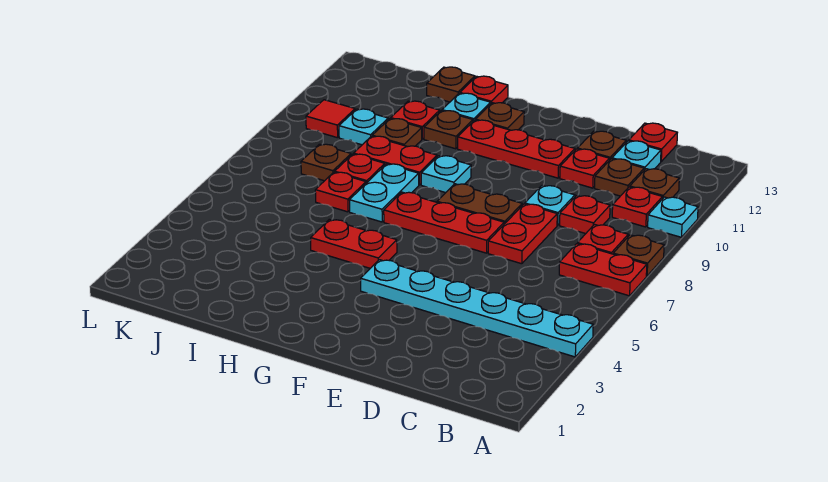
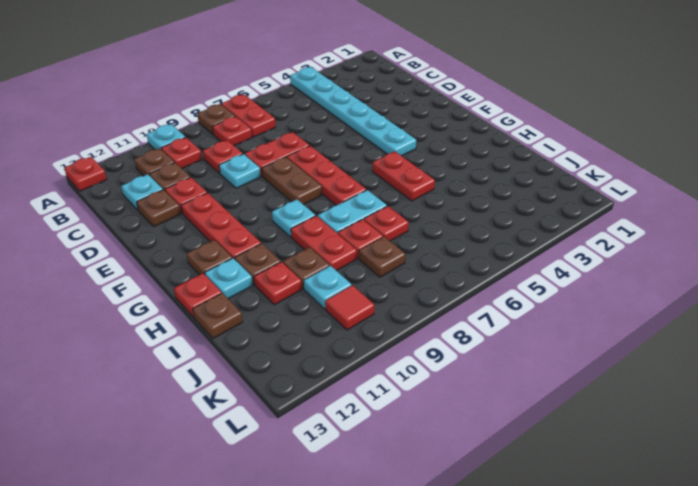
red 1x1 plate [629,123,677,161] -> red 1x1 plate moved to [64,157,107,191]

